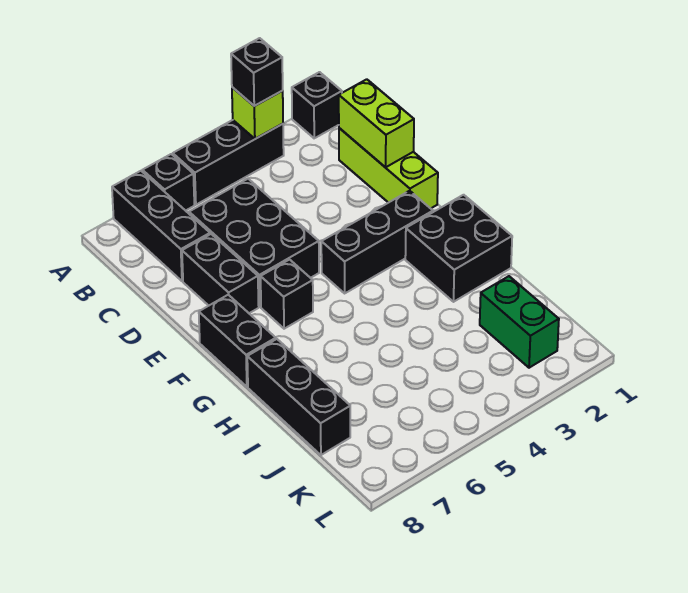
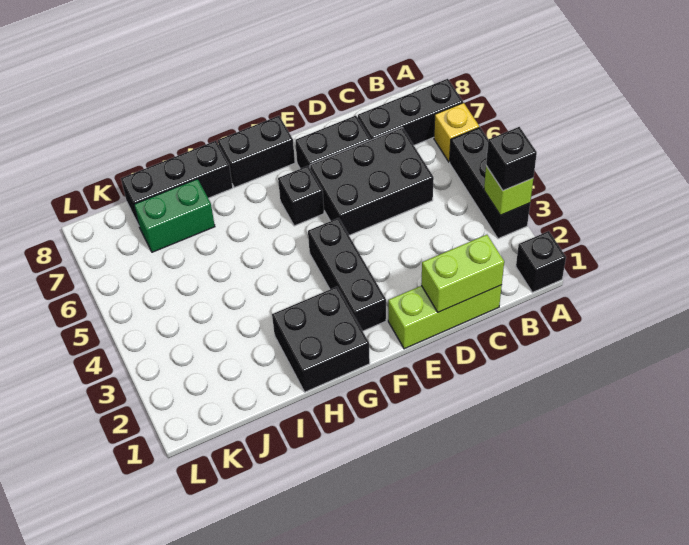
black 1x1 brick [142,154,194,211] -> yellow 1x1 brick [434,103,479,162]
green 1x2 brick [480,276,559,368] -> green 1x2 brick moved to [134,179,215,252]

